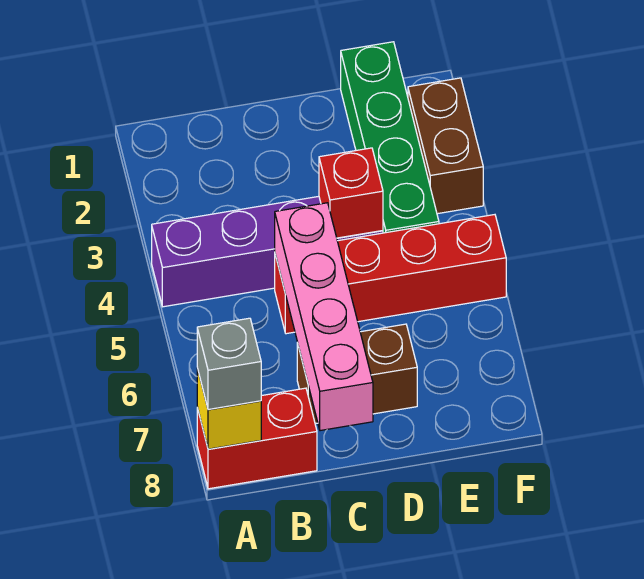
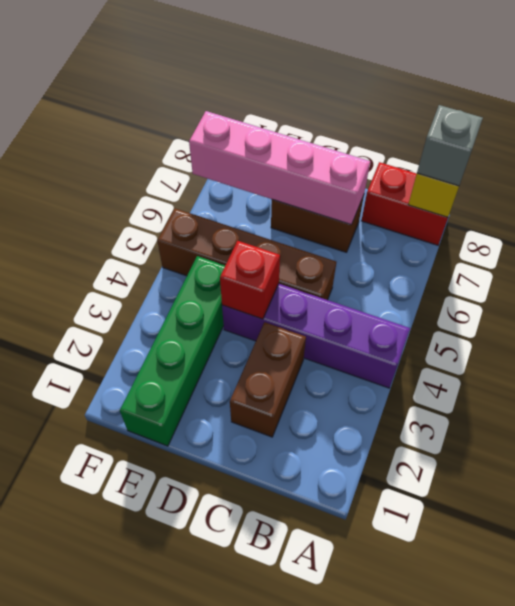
red 1x4 brick [275,215,506,334] -> brown 1x4 brick [157,208,336,300]
pink 1x4 brick [275,203,373,431] -> pink 1x4 brick turned to [189,111,370,225]
brown 1x2 brick [408,78,483,214] -> brown 1x2 brick moved to [230,322,306,437]

